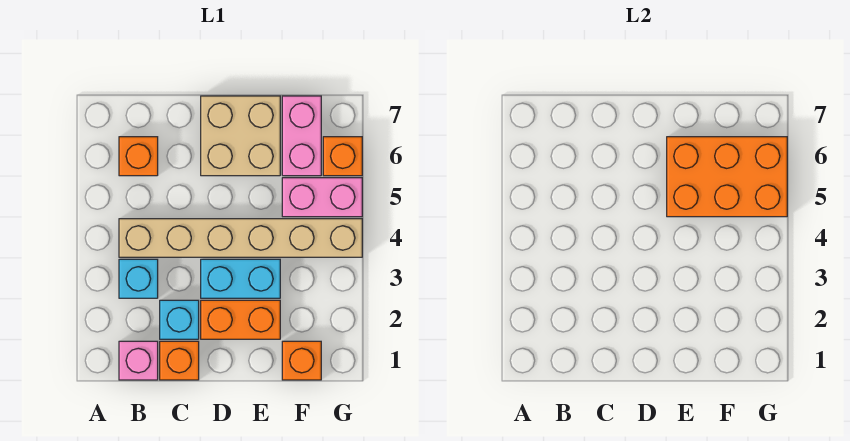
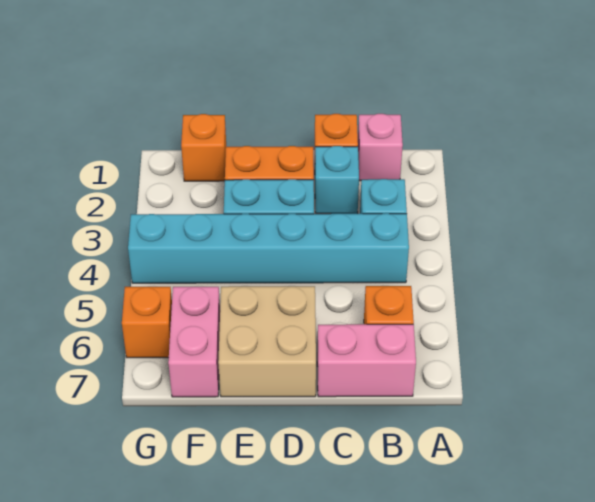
tan 1x6 brick [119,219,362,257] -> cyan 1x6 brick [128,213,409,283]
orange 2x3 brick [667,137,787,217] -> none
pink 1x2 brick [282,178,362,217] -> pink 1x2 brick moved to [317,324,416,397]

